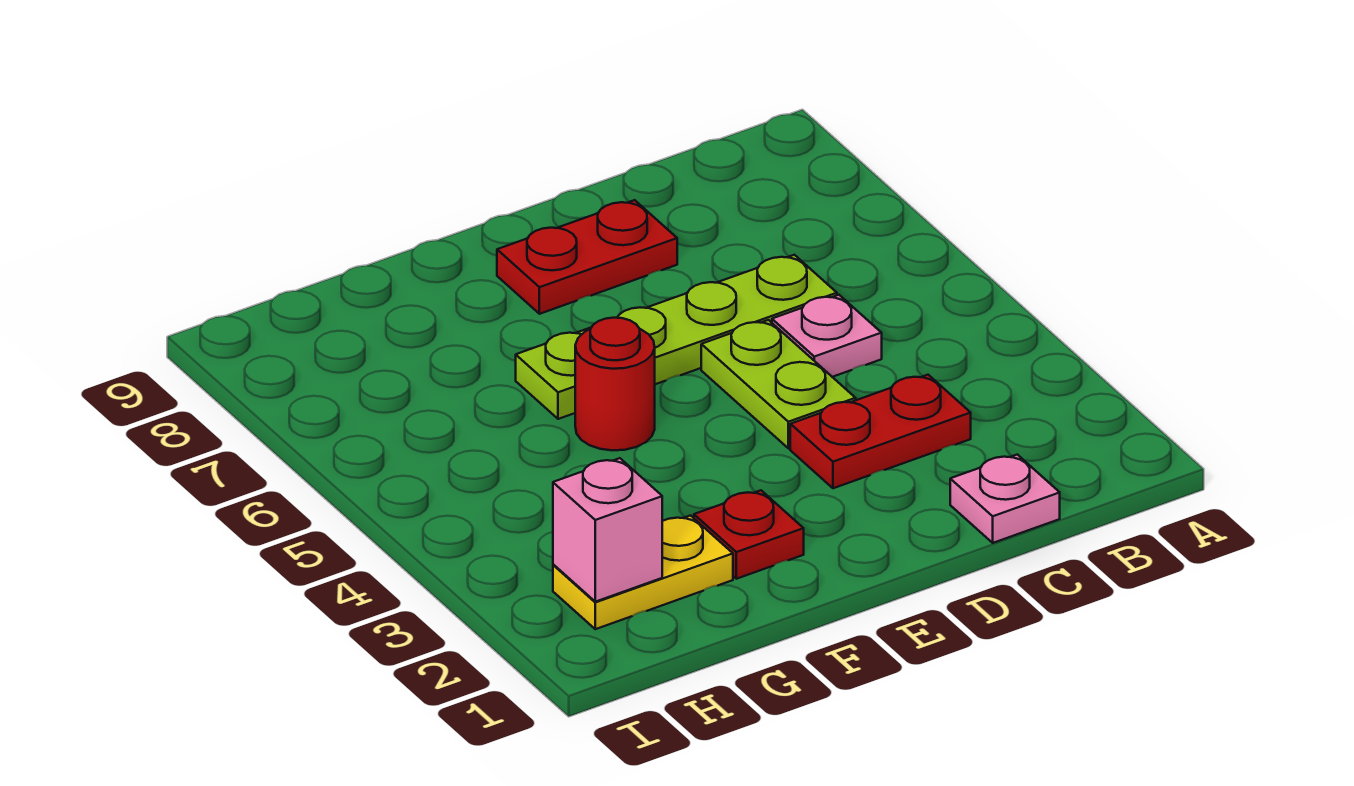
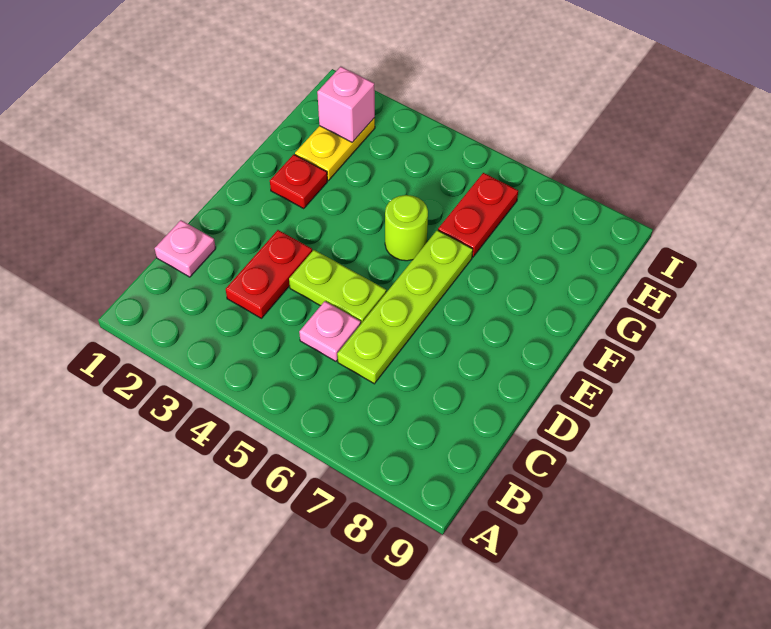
red 1x2 plate [497,200,677,314] -> red 1x2 plate moved to [438,173,518,257]
red 1x1 round brick [575,318,655,450] -> lime 1x1 round brick [385,195,428,261]

